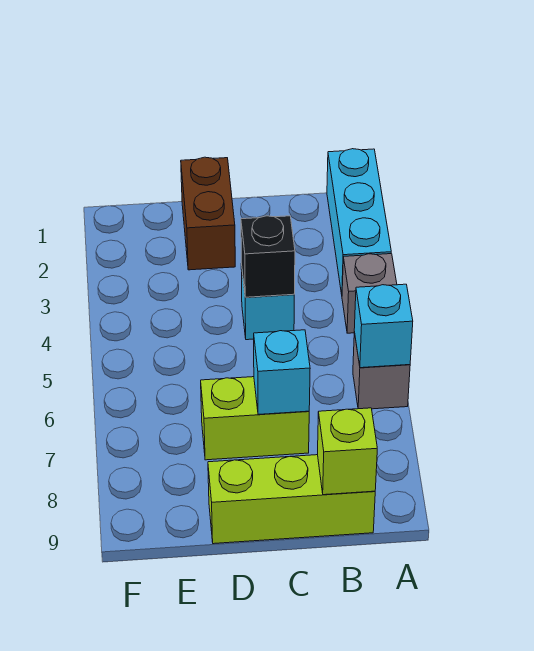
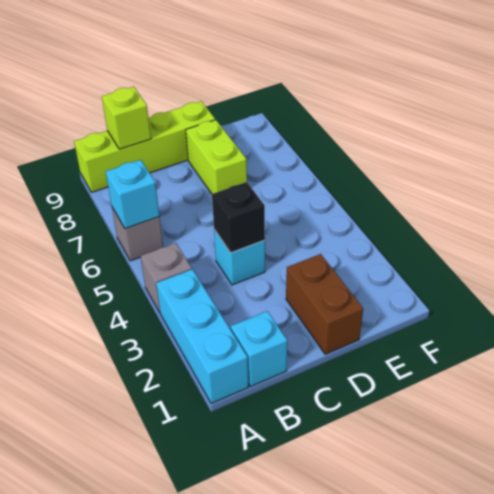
lime 1x3 brick [208,455,375,544] -> lime 1x4 brick [74,101,215,192]
lime 1x2 brick [201,377,309,460] -> lime 1x2 brick turned to [186,120,247,194]
cyan 1x1 brick [254,330,310,414] -> cyan 1x1 brick moved to [231,311,287,387]

